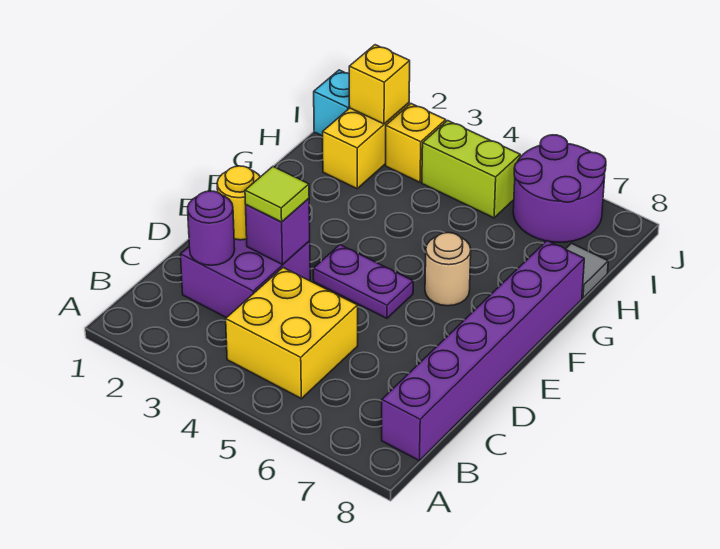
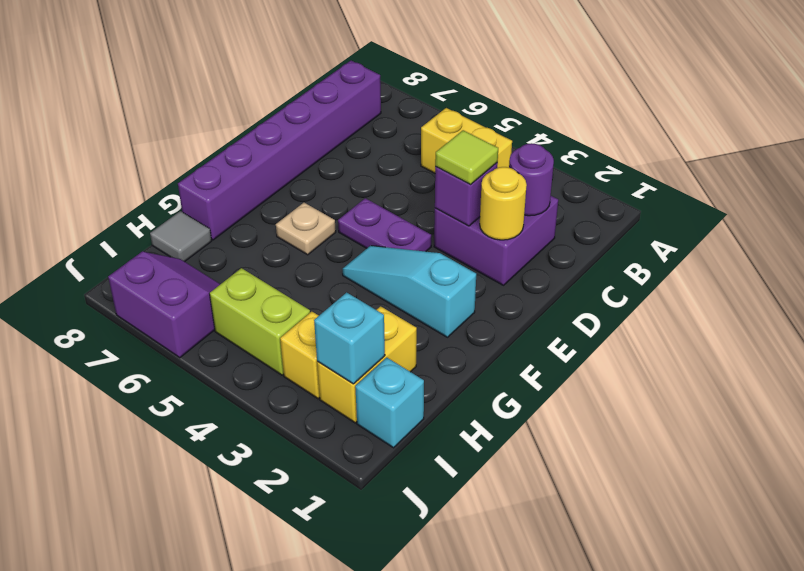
yellow 2x2 brick [226,268,358,399] -> yellow 1x2 brick [421,108,512,173]
none -> cyan 1x3 slope [343,246,476,337]
tan 1x1 round brick [425,233,471,306] -> tan 1x1 plate [276,203,336,255]
yellow 1x1 brick [349,45,410,124] -> cyan 1x1 brick [314,292,385,384]
purple 2x2 round brick [513,135,606,242] -> purple 2x2 slope [108,251,220,358]

